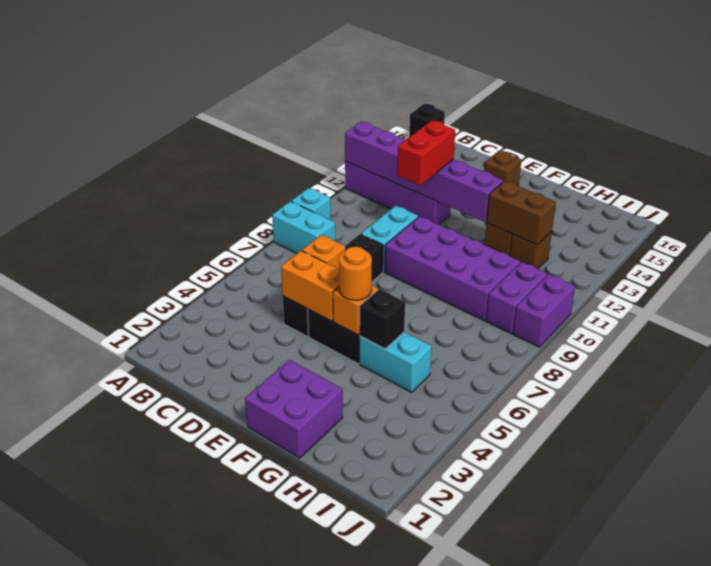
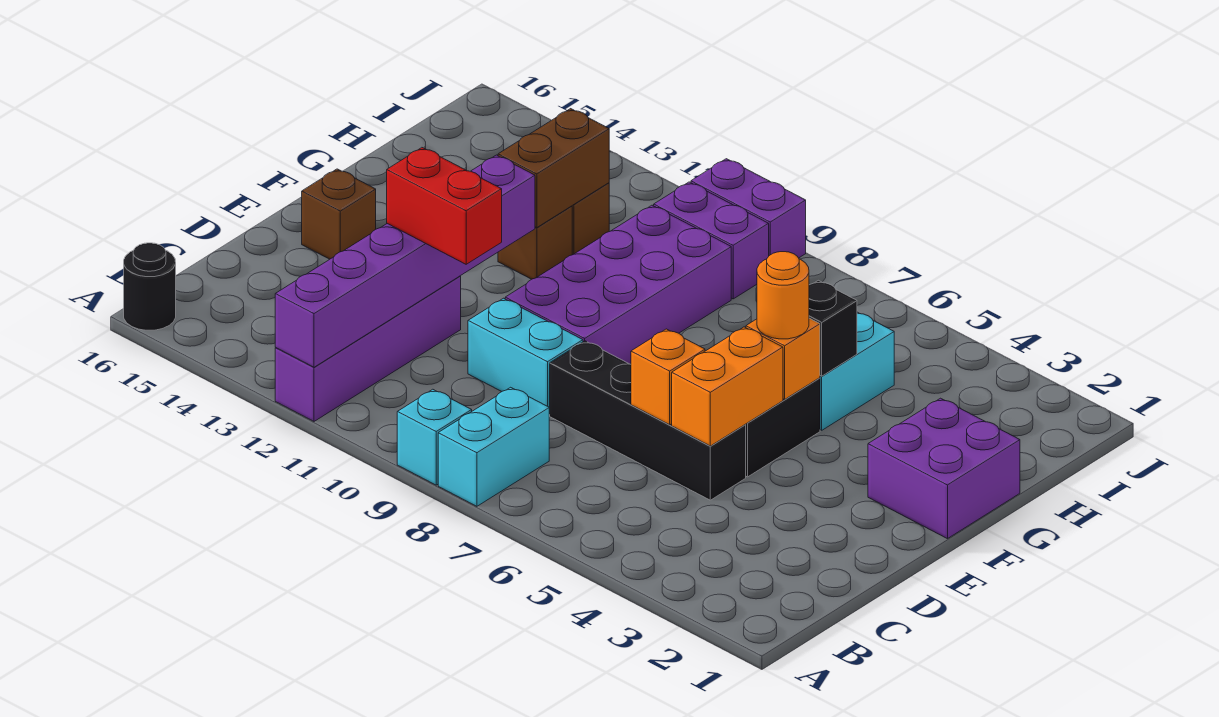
black 1x1 brick [409,104,445,137] -> black 1x1 round brick [124,243,176,330]

